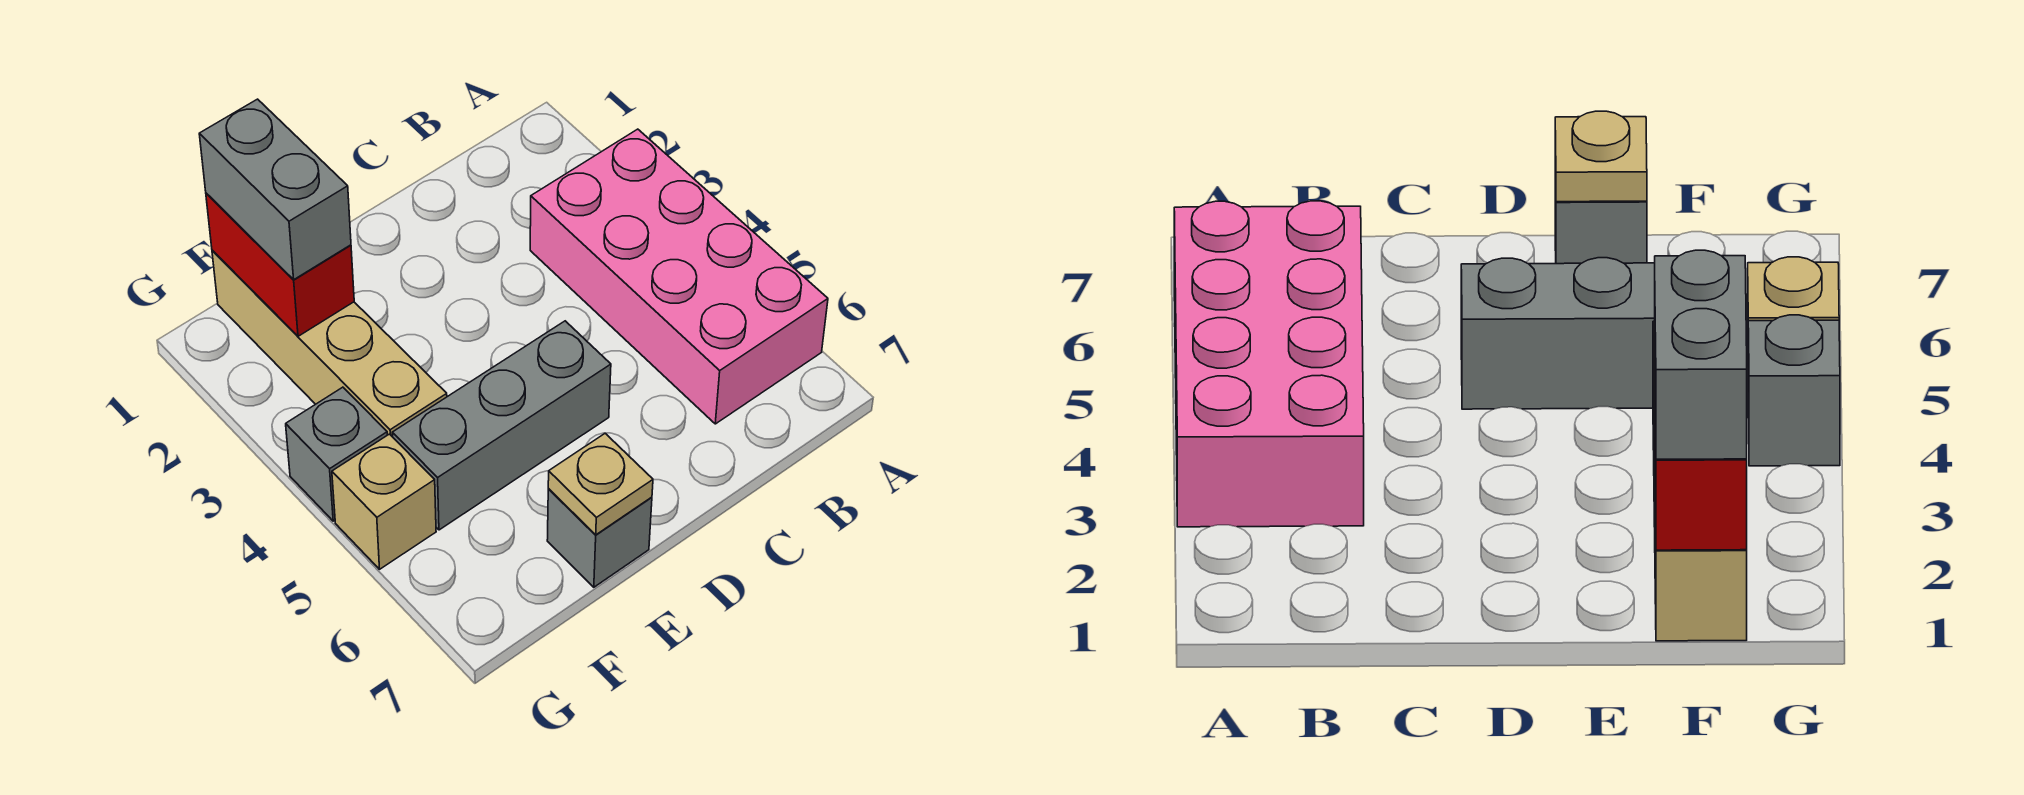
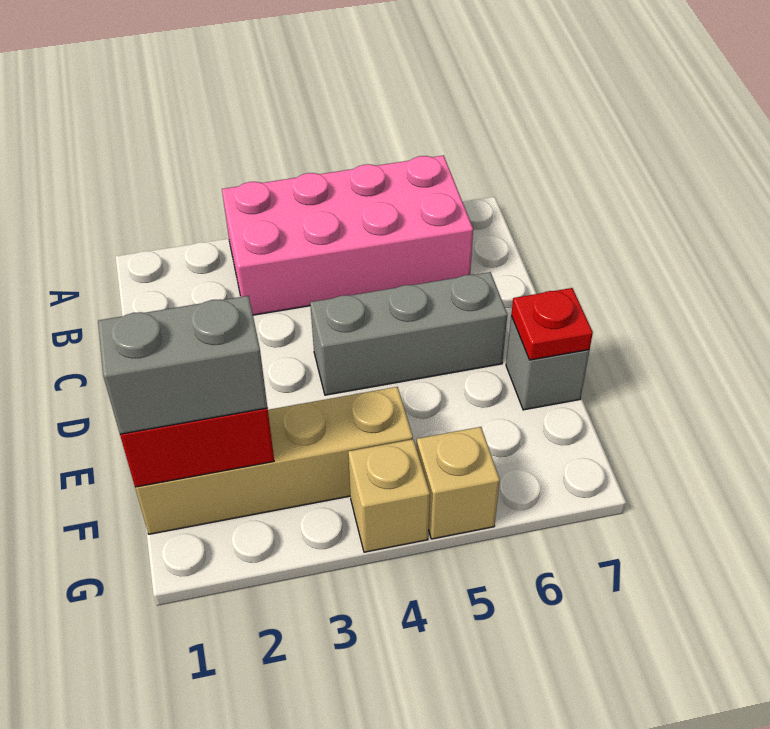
grey 1x3 brick [392,321,611,530] -> grey 1x3 brick turned to [310,272,507,395]
tan 1x1 plate [548,434,653,535] -> red 1x1 plate [511,288,593,360]
grey 1x1 brick [286,387,387,521] -> tan 1x1 brick [348,439,430,552]

